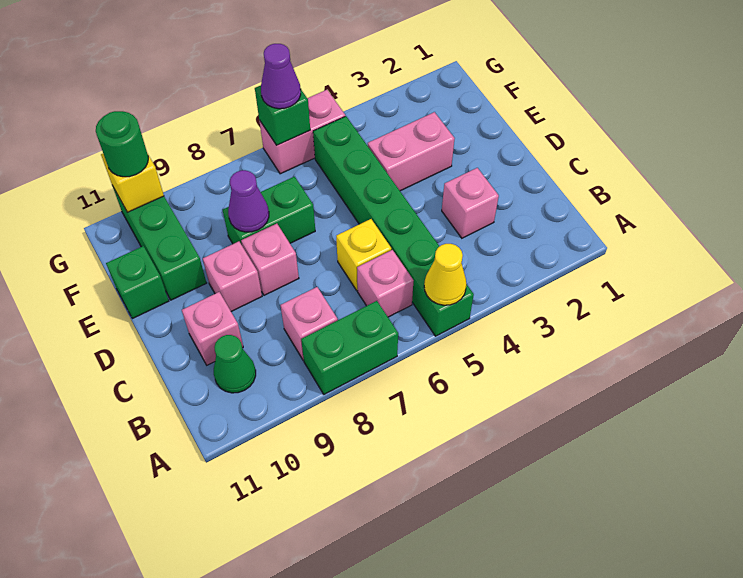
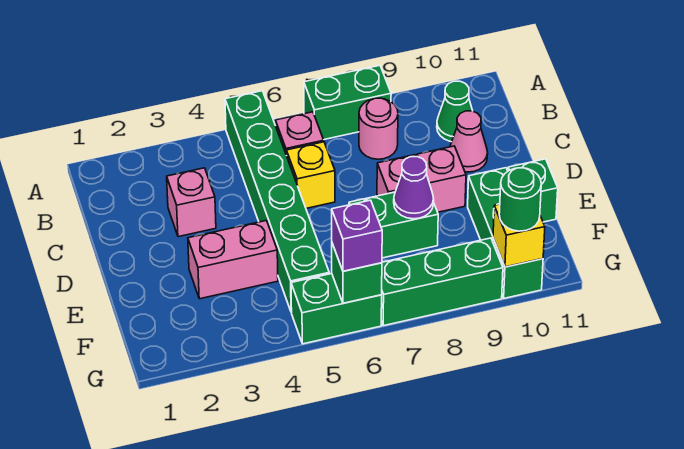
yellow 1x1 cone [424,244,466,305] -> none
pink 1x1 brick [281,287,338,360] -> pink 1x1 round brick [359,98,398,159]
pink 1x1 brick [182,292,243,365] -> pink 1x1 cone [450,111,488,172]
pink 1x2 brick [259,90,345,174] -> green 1x2 brick [291,274,382,344]
purple 1x1 cone [261,44,301,109] -> purple 1x1 brick [332,200,382,271]
none -> green 1x3 brick [381,238,503,326]

